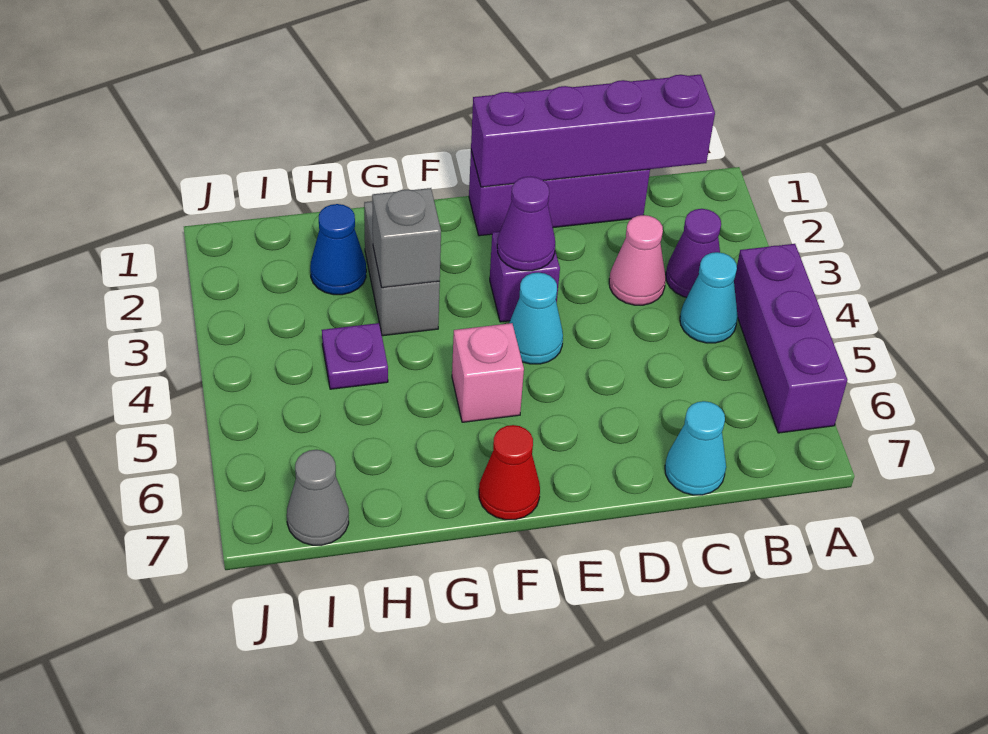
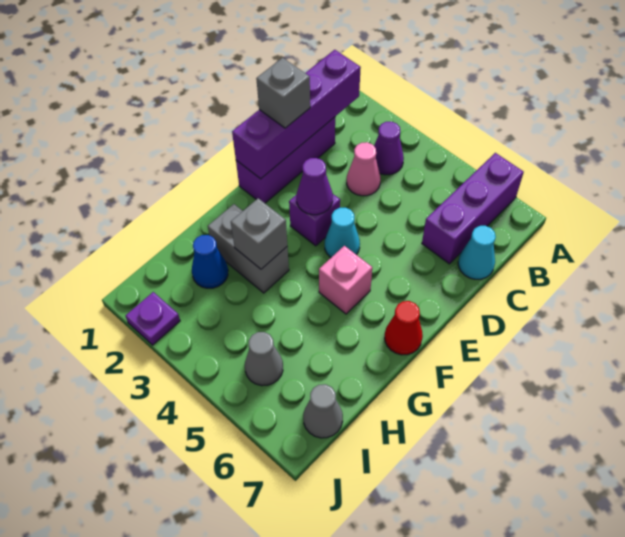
purple 1x3 brick [734,244,847,433] -> purple 1x3 brick turned to [422,153,524,264]
cyan 1x1 cone [680,252,738,343] -> none
none -> grey 1x1 brick [256,58,310,128]
purple 1x1 plate [322,323,388,389] -> purple 1x1 plate moved to [125,292,180,345]
none -> grey 1x1 cone [245,332,283,386]

